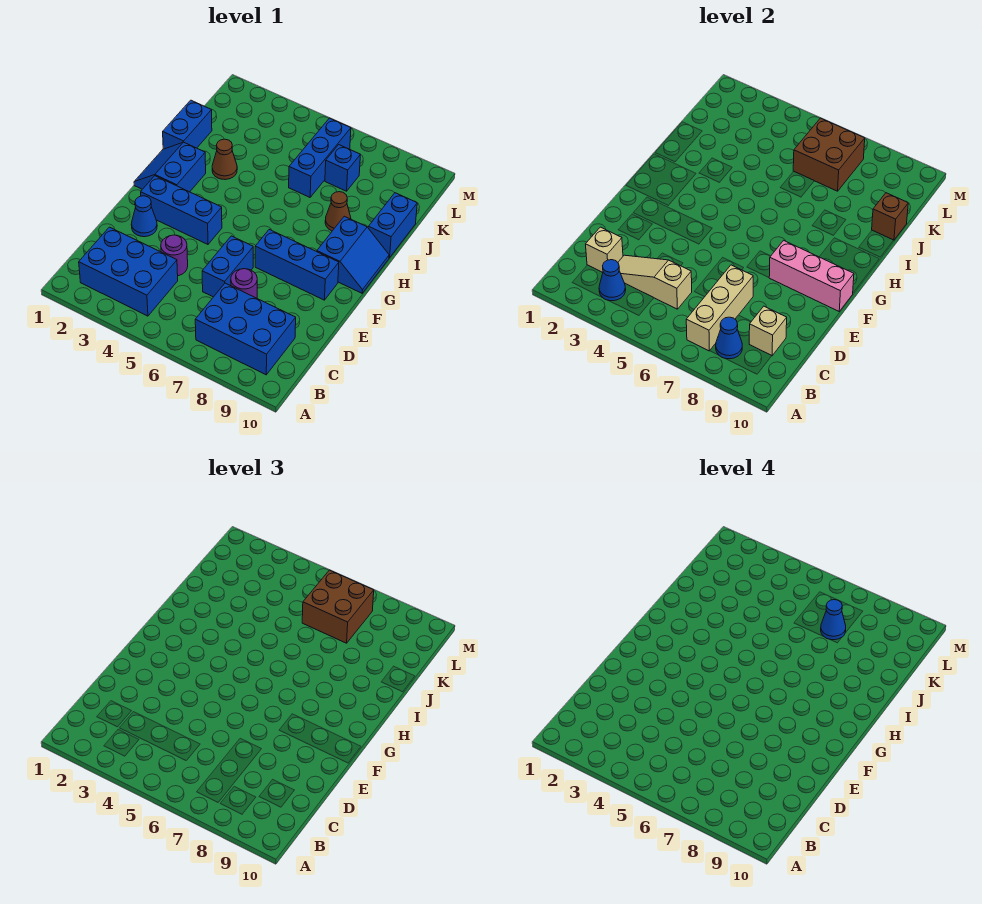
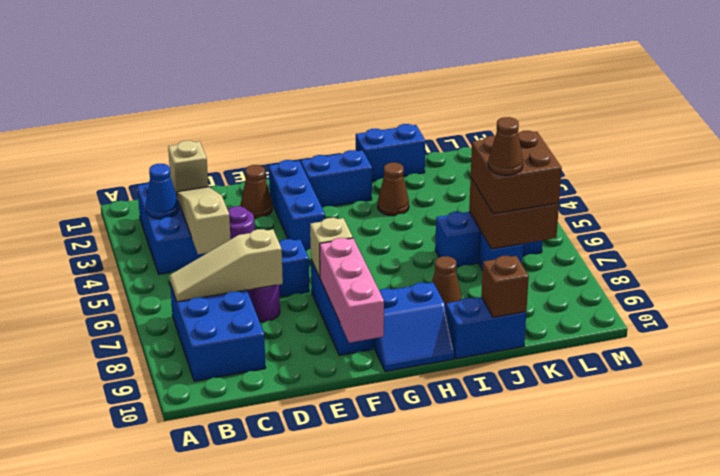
tan 1x3 brick [686,265,753,351] -> tan 1x3 slope [170,229,283,302]
blue 1x1 cone [716,317,742,359] -> none
tan 1x1 brick [749,306,787,356] -> tan 1x1 brick moved to [310,218,353,277]
blue 1x1 cone [131,196,157,237] -> brown 1x1 cone [241,165,272,218]
blue 1x1 cone [821,600,846,640] -> brown 1x1 cone [488,117,523,175]

